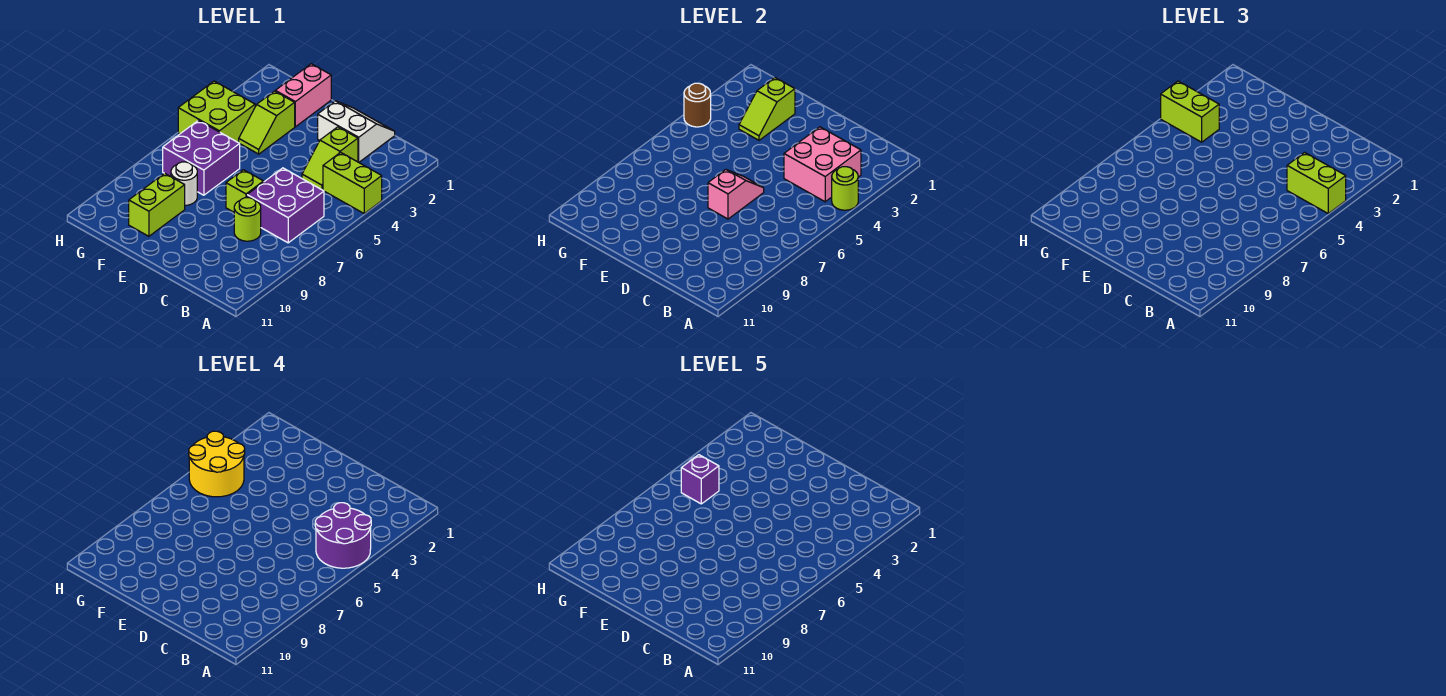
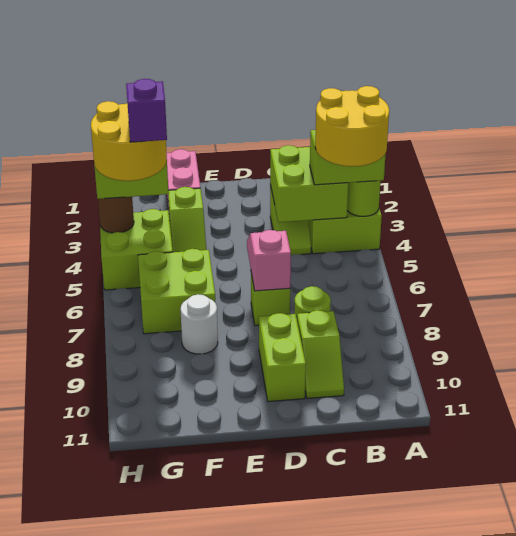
purple 2x2 round brick [315,503,371,568] -> yellow 2x2 round brick [315,86,389,167]
pink 2x2 brick [784,127,861,202] -> lime 2x2 brick [270,145,348,222]
purple 2x2 brick [247,168,324,243] -> none
white 2x2 slope [318,101,395,162] -> none
lime 1x2 slope [739,78,795,140] -> lime 1x2 slope moved to [297,310,344,399]
purple 2x2 brick [163,120,240,195] -> lime 2x2 brick [138,249,215,334]
lime 1x2 brick [129,173,185,236] -> lime 1x2 brick moved to [259,313,306,402]

